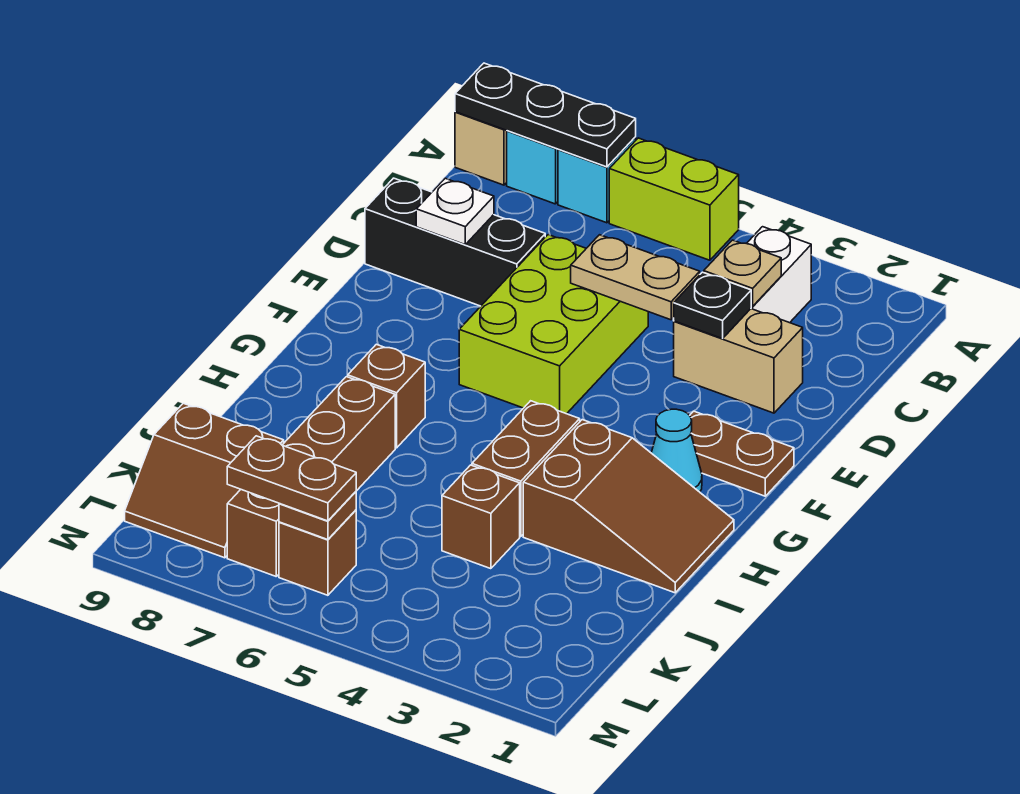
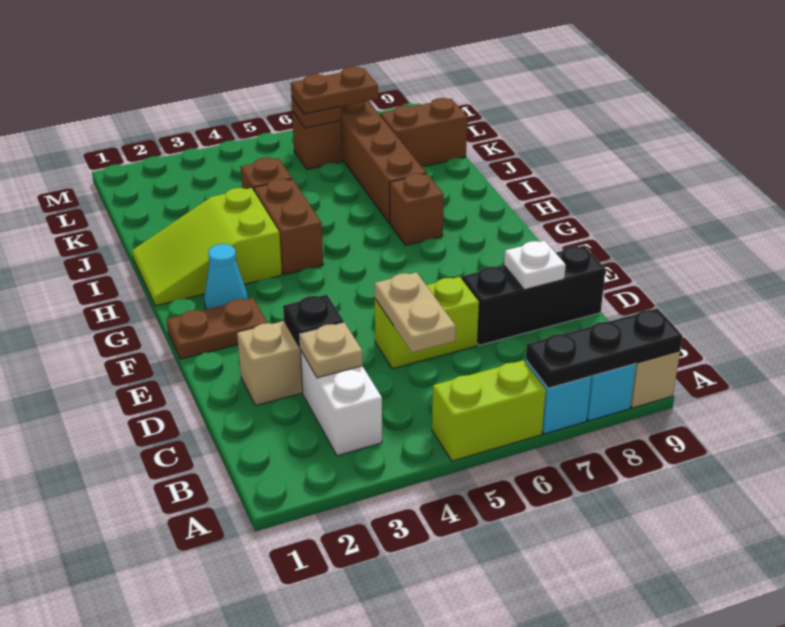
tan 1x2 plate [571,235,700,320] -> tan 1x2 plate turned to [375,272,456,352]
lime 2x3 brick [459,235,648,414] -> lime 1x2 brick [375,277,479,369]
brown 2x3 slope [523,420,734,593] -> lime 2x3 slope [132,188,282,306]

